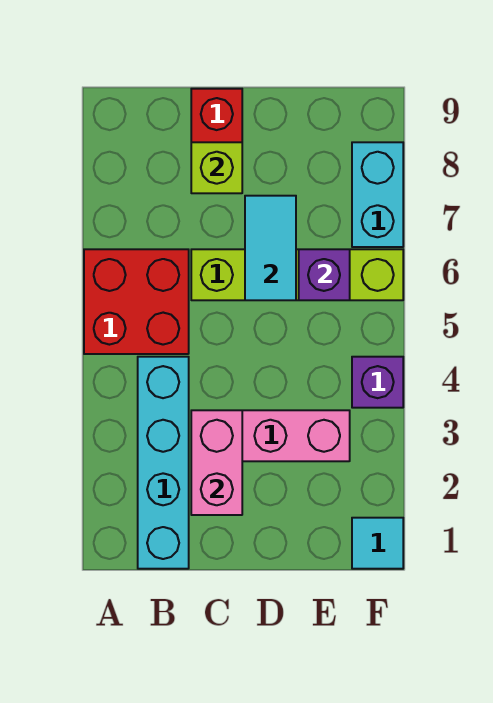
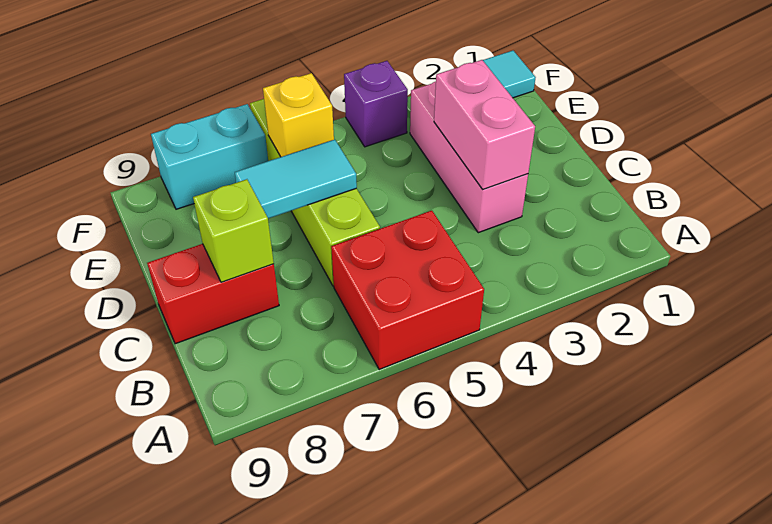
cyan 1x4 brick [138,357,189,569] -> none
pink 1x2 brick [191,410,242,515] -> pink 1x2 brick turned to [434,60,535,189]
purple 1x1 brick [299,249,350,300] -> yellow 1x1 brick [263,73,334,157]

